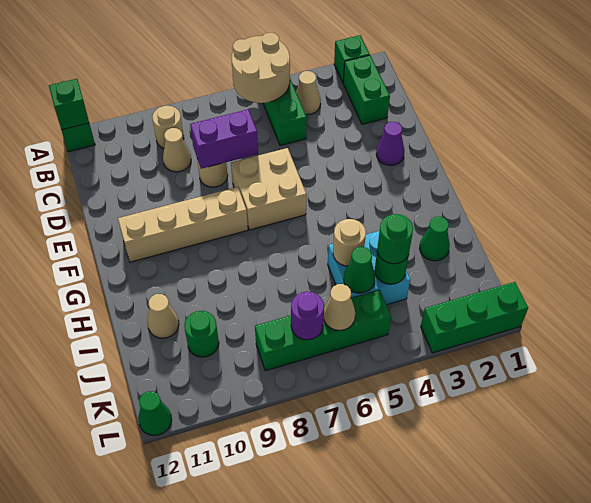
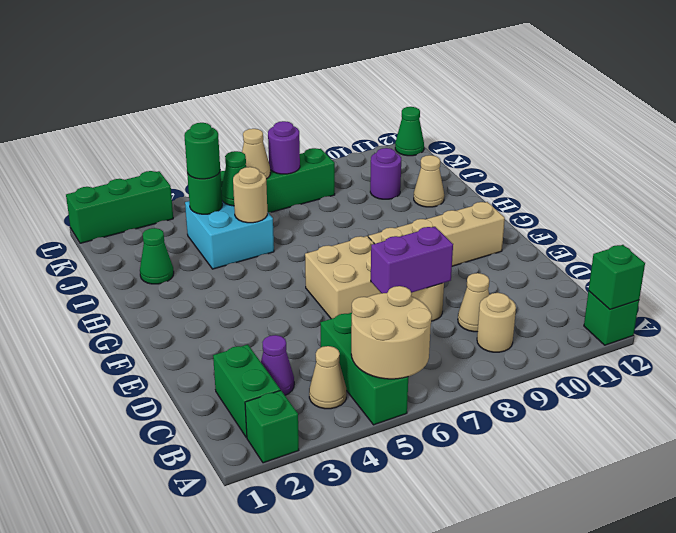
purple 1x1 cone [376,122,405,165] -> purple 1x1 cone moved to [261,335,294,395]
green 1x1 round brick [184,311,219,357] -> purple 1x1 round brick [370,148,401,199]

